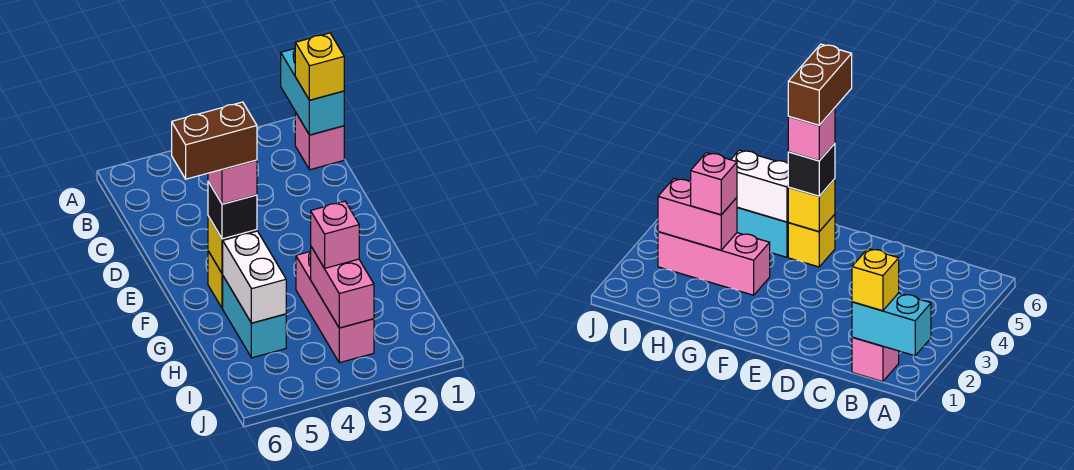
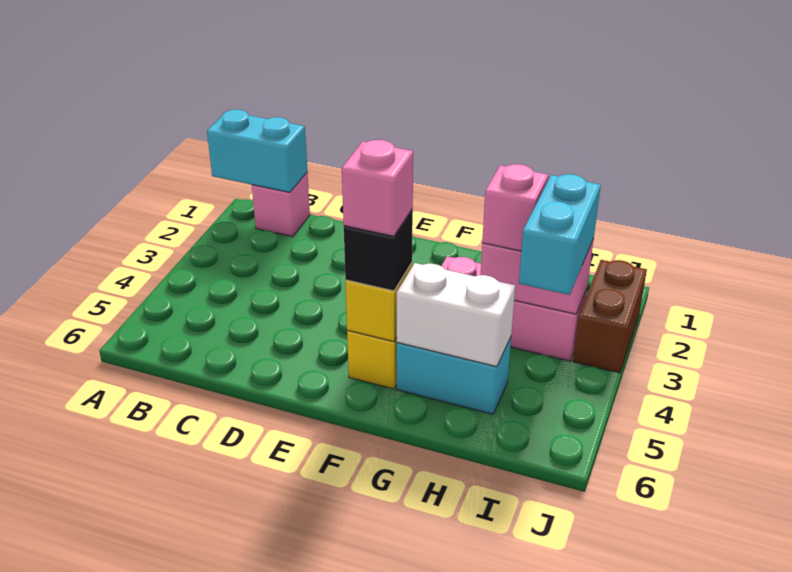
yellow 1x1 brick [295,33,344,100] -> none
brown 1x2 brick [172,102,257,179] -> brown 1x2 brick moved to [573,260,647,373]
none -> cyan 1x2 brick [519,174,601,295]

